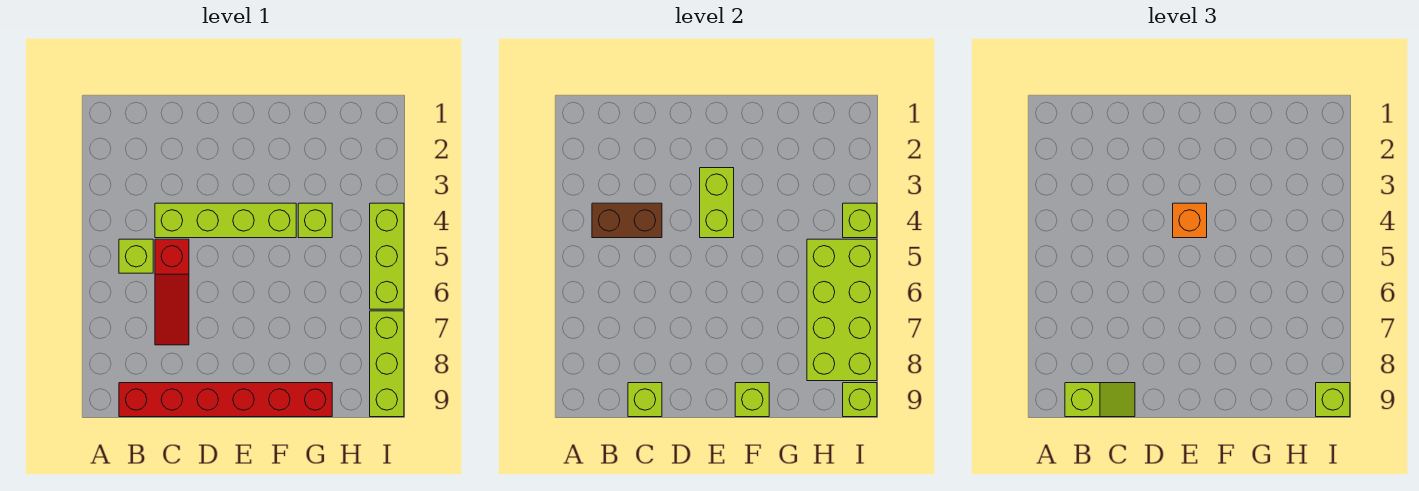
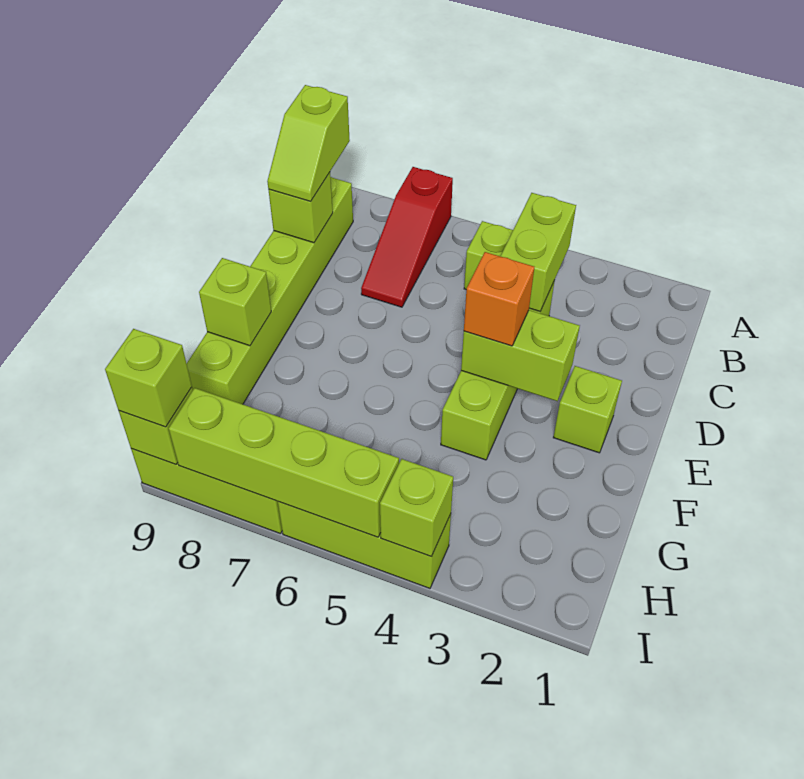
brown 1x2 brick [592,203,662,238] -> lime 1x2 brick [500,193,576,311]
red 1x6 brick [119,383,332,417] -> lime 1x6 brick [187,177,353,404]
red 1x3 slope [155,239,189,345] -> red 1x3 slope turned to [361,167,453,307]
lime 1x1 brick [298,203,332,238] -> lime 1x1 brick moved to [553,366,622,453]
lime 2x4 brick [807,239,877,381] -> lime 1x4 brick [169,388,399,537]

